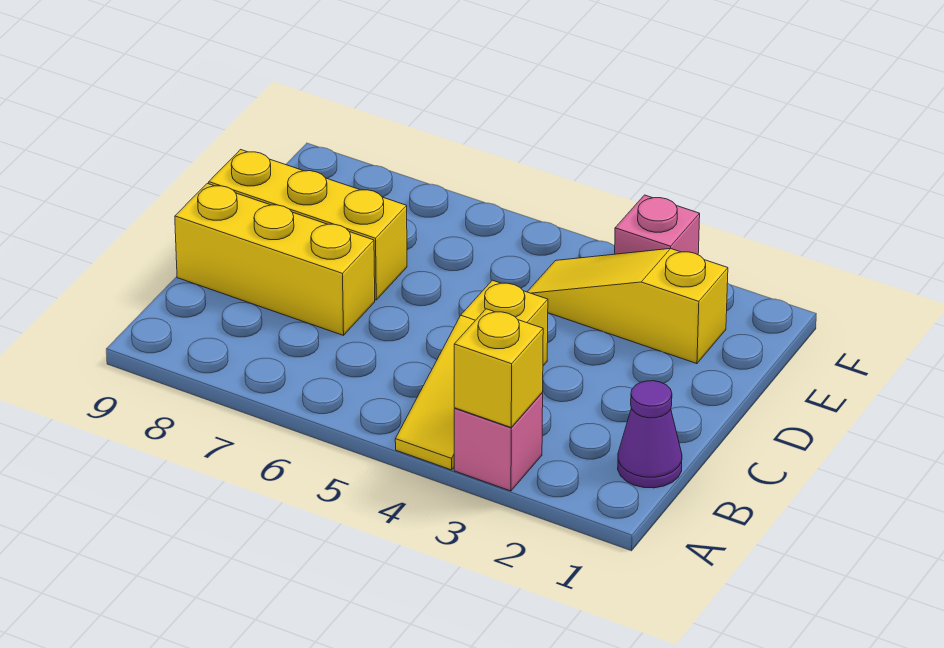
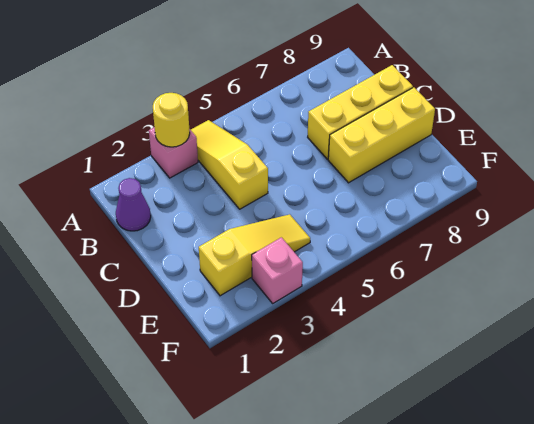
yellow 1x1 brick [454,309,543,428] -> yellow 1x1 round brick [153,93,190,147]

